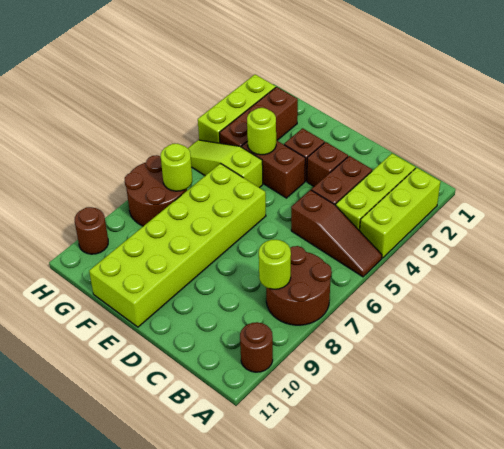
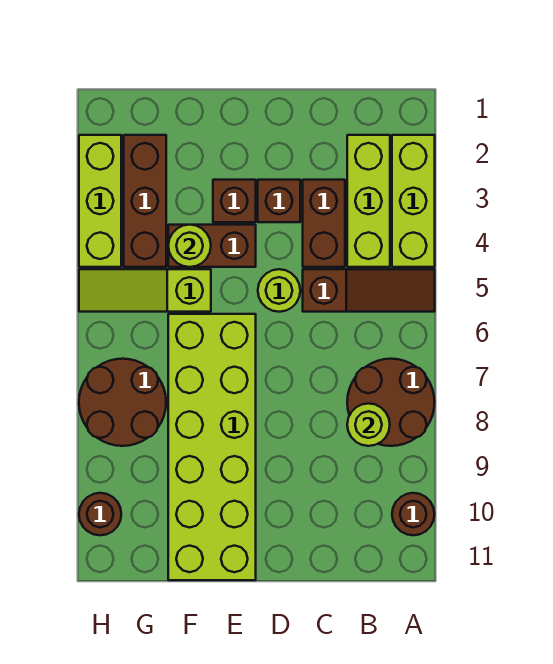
lime 1x1 round brick [161,144,192,191] -> lime 1x1 round brick moved to [258,269,300,312]

